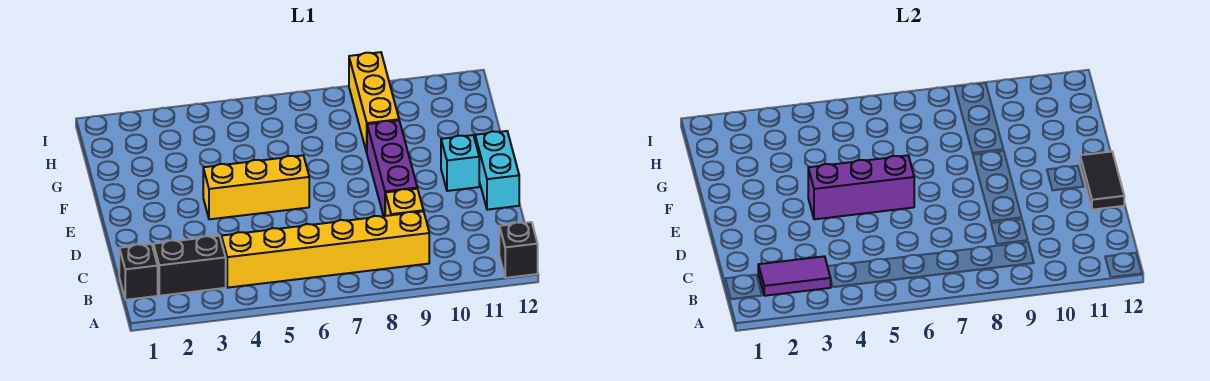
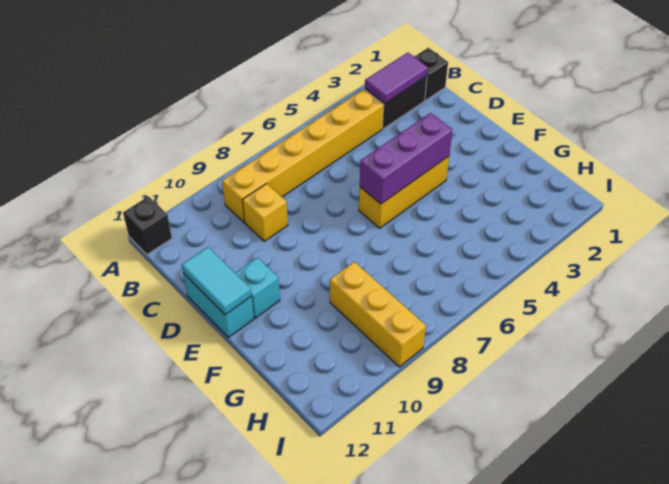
purple 1x3 brick [367,120,417,216] -> none
black 1x2 tile [1080,152,1124,210] -> cyan 1x2 tile [182,247,251,315]

